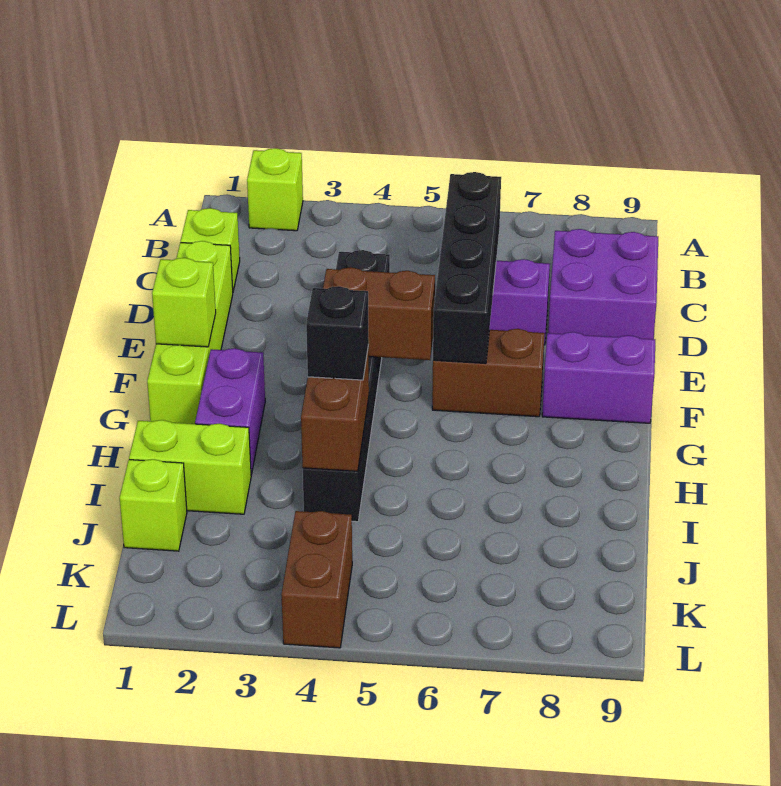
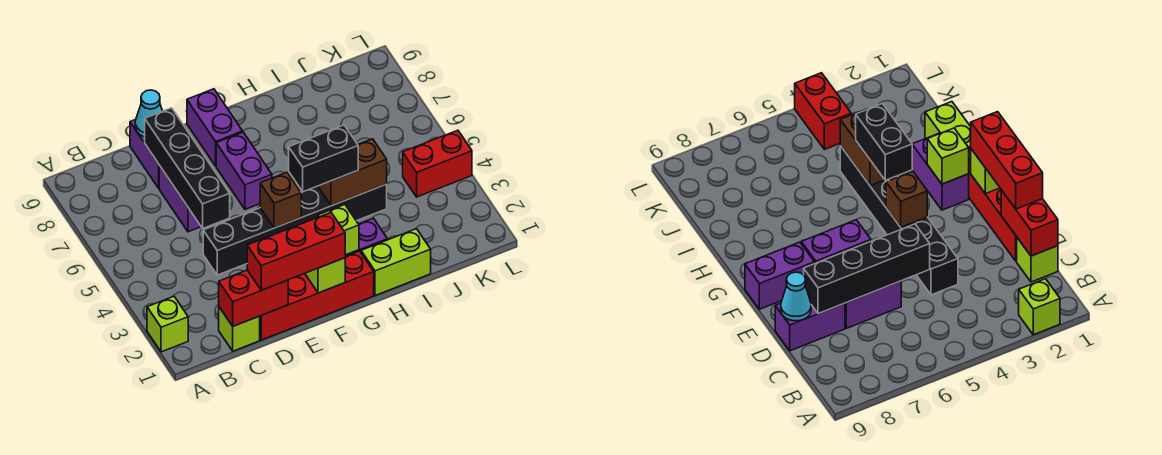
none -> red 1x2 brick [219,270,288,326]
black 1x4 brick [433,172,501,363] -> black 1x4 brick turned to [145,108,230,228]
purple 2x2 brick [548,229,658,339] -> purple 1x2 brick [130,120,159,188]
lime 1x4 brick [147,241,233,424] -> red 1x4 brick [260,251,374,340]
none -> red 1x3 brick [247,213,345,290]
none -> cyan 1x1 cone [135,90,162,137]
brown 1x2 brick [323,267,435,360] -> brown 1x1 brick [260,172,301,228]
brown 1x2 brick [432,329,545,417] -> purple 1x2 brick [216,132,272,209]
black 1x1 brick [306,286,369,380] -> black 1x2 brick [289,125,358,192]
lime 1x2 brick [129,420,251,514] -> lime 1x2 brick turned to [361,229,431,296]
lime 1x1 brick [120,459,187,551] -> lime 1x1 brick moved to [318,205,359,255]
brown 1x2 brick [281,511,352,648] -> red 1x2 brick [403,130,472,197]

